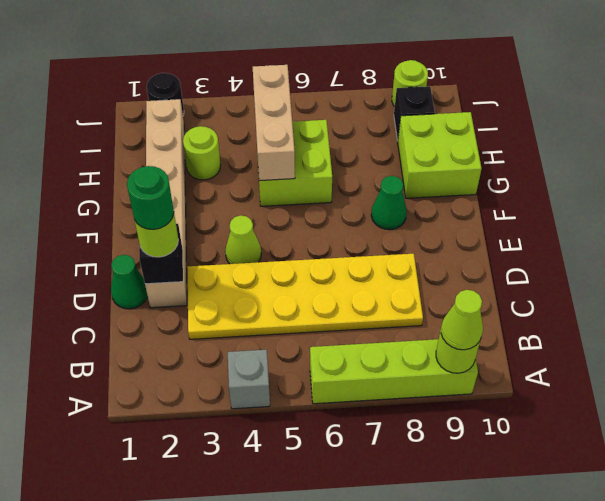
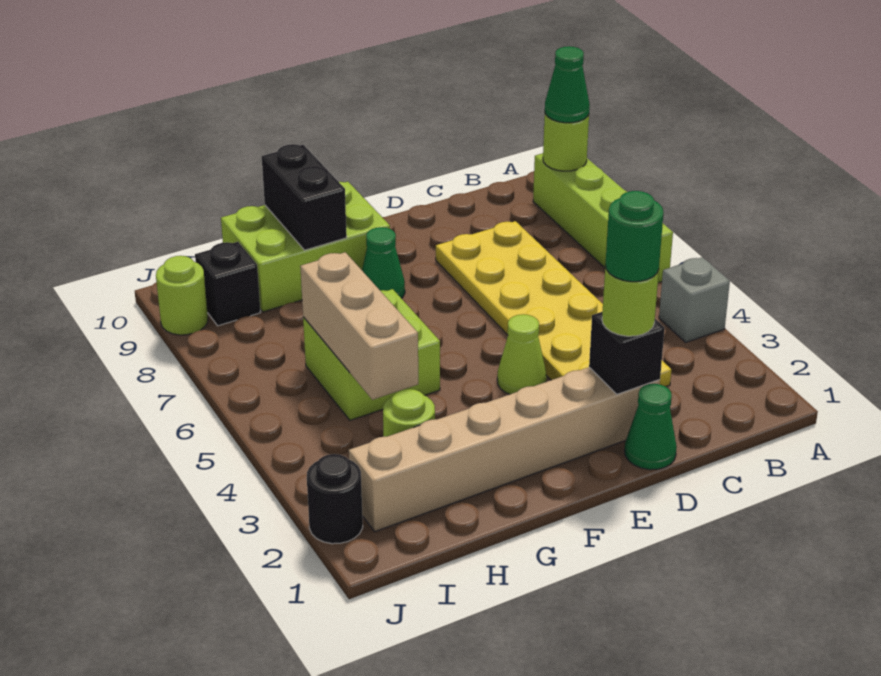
lime 1x1 cone [441,290,483,350] -> green 1x1 cone [545,46,590,123]
tan 1x3 brick [253,65,295,181] -> tan 1x3 brick turned to [300,252,418,400]
lime 2x2 brick [398,112,482,198] -> lime 2x3 brick [221,182,390,312]
none -> black 1x2 brick [262,144,347,250]

